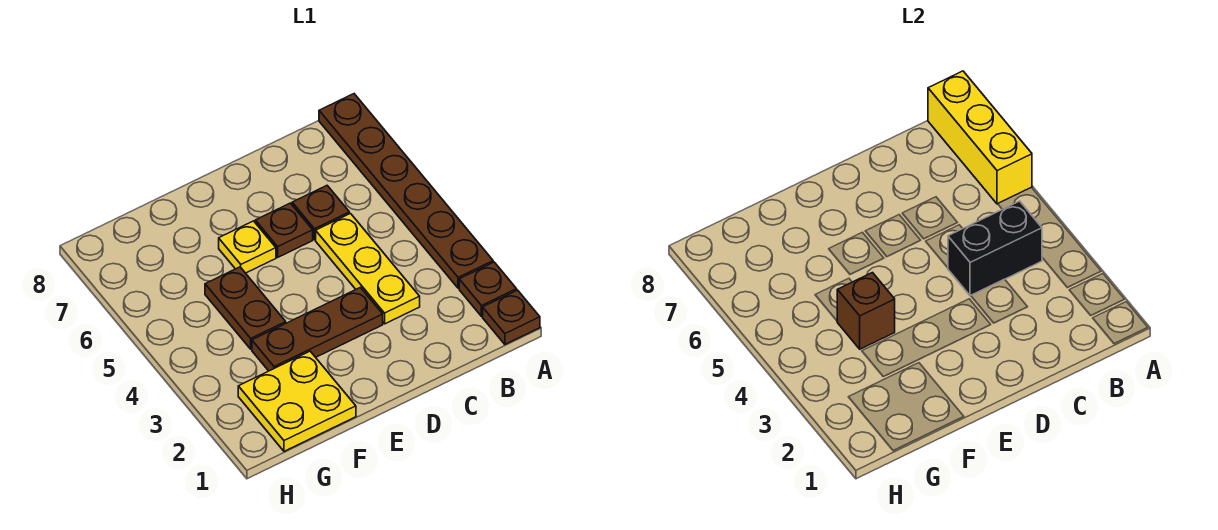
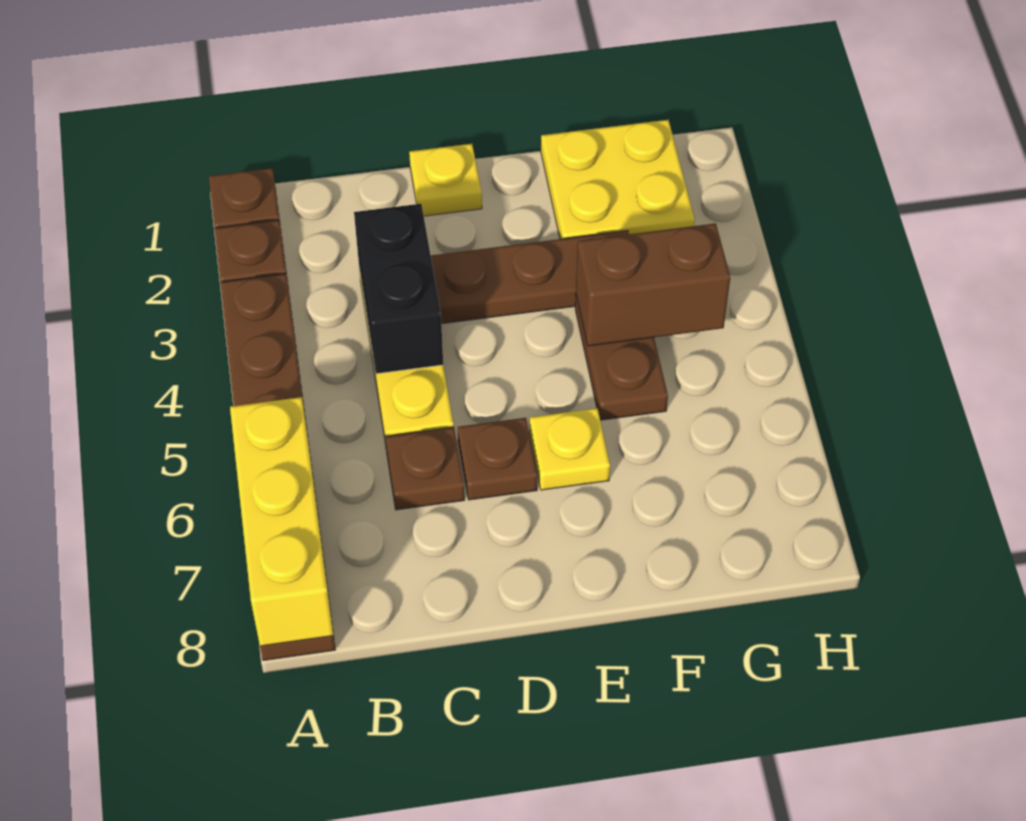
black 1x2 brick [948,201,1042,296] -> black 1x2 brick turned to [354,204,443,374]
none -> yellow 1x1 plate [409,144,482,216]
brown 1x1 brick [837,273,895,349] -> brown 1x2 brick [576,223,730,346]

